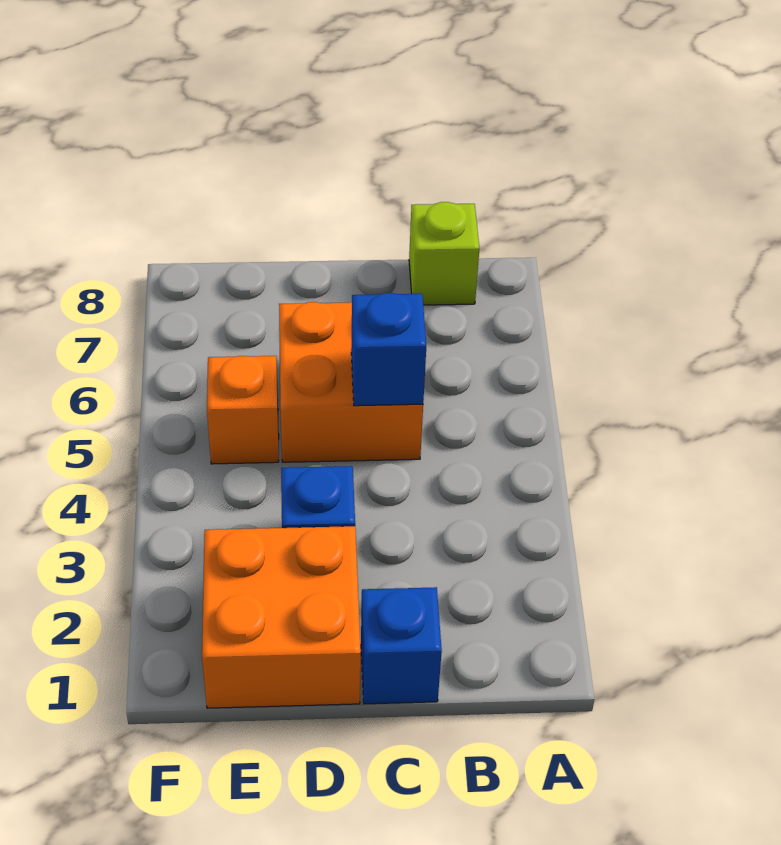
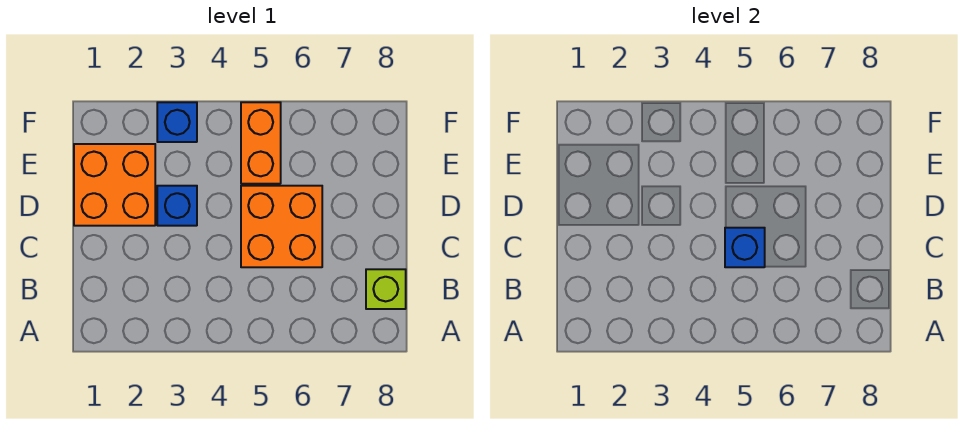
blue 1x1 brick [361,587,442,704] -> blue 1x1 brick moved to [157,102,197,142]
orange 1x1 brick [207,356,279,464] -> orange 1x2 brick [241,102,281,184]

